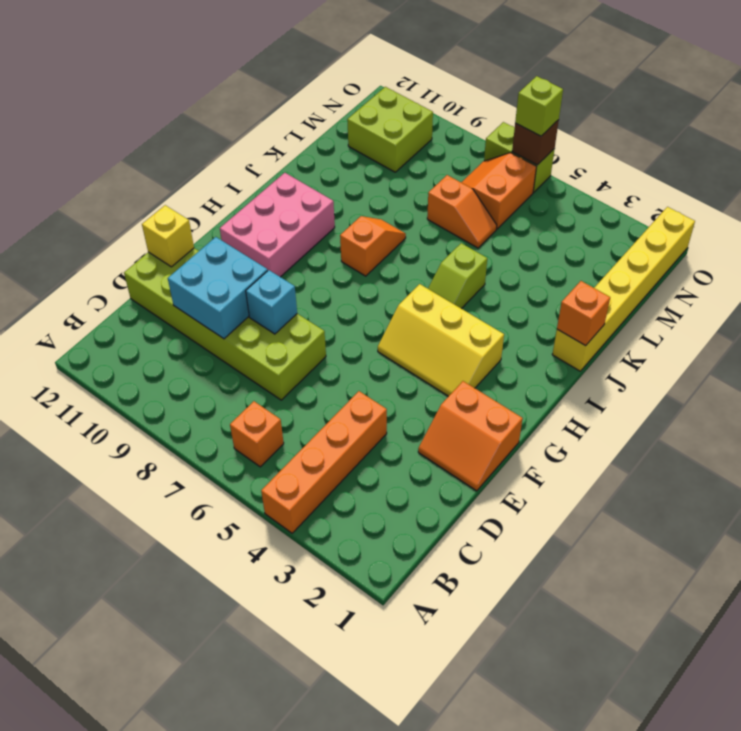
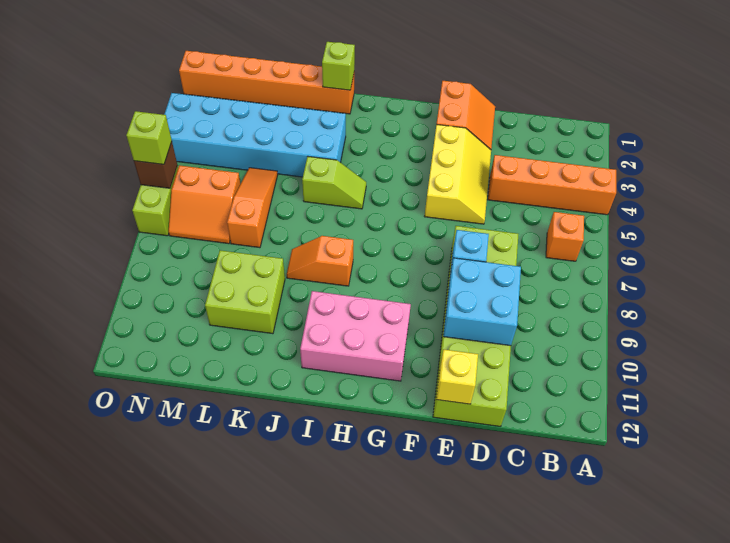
yellow 2x3 slope [378,284,504,396] -> yellow 2x3 slope moved to [424,124,491,224]
yellow 1x6 brick [552,207,695,371] -> orange 1x6 brick [179,51,354,114]
orange 1x1 brick [557,281,610,346] -> lime 1x1 brick [322,42,355,90]
none -> cyan 2x6 brick [164,93,346,177]
orange 1x2 slope [427,175,497,248] -> orange 1x3 slope [227,168,278,248]
lime 2x2 brick [347,87,433,172] -> lime 2x2 brick moved to [205,250,285,334]

